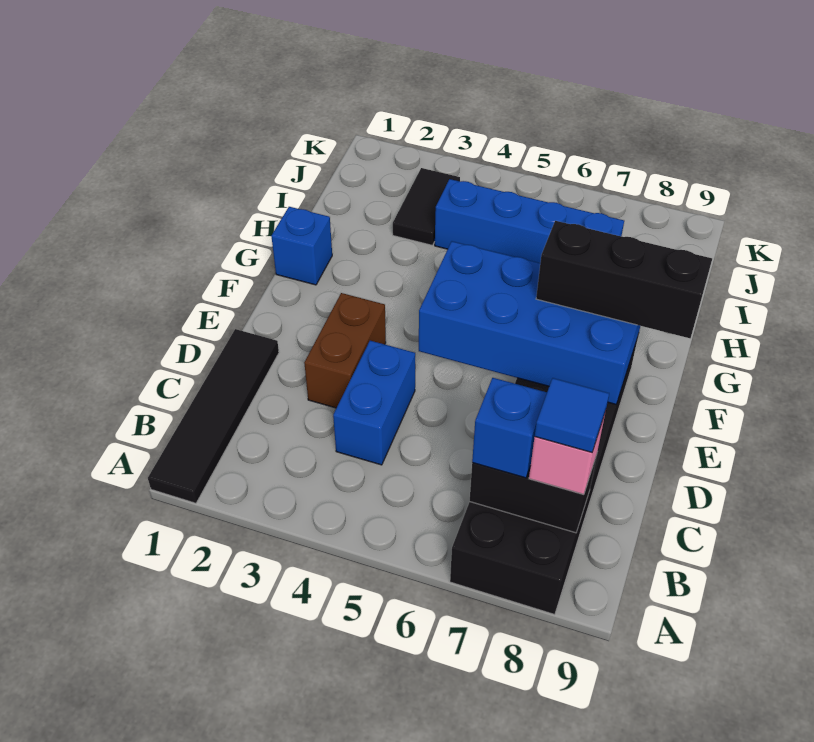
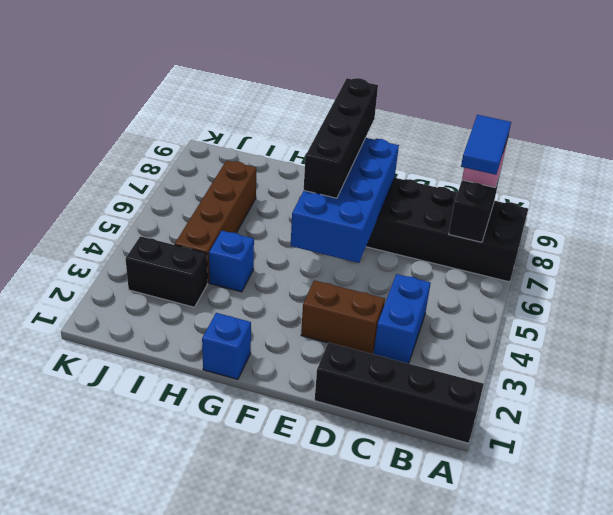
black 1x4 tile [148,329,279,503] -> black 1x4 brick [315,343,484,443]
blue 1x1 brick [472,378,547,478] -> blue 1x1 brick moved to [209,231,254,292]
blue 1x1 tile [535,378,609,452] -> blue 1x2 tile [461,115,511,175]
blue 1x2 brick [333,341,415,465] -> blue 1x2 brick turned to [374,274,431,364]
black 1x3 brick [536,221,712,338] -> black 1x4 brick [304,78,378,198]
black 1x2 tile [393,168,460,245] -> black 1x2 brick [126,236,207,307]
blue 1x4 brick [435,179,624,263] -> brown 1x4 brick [175,160,256,283]

